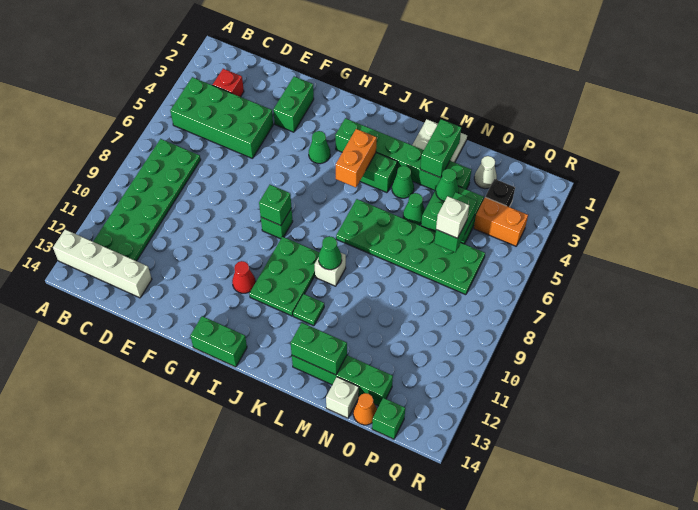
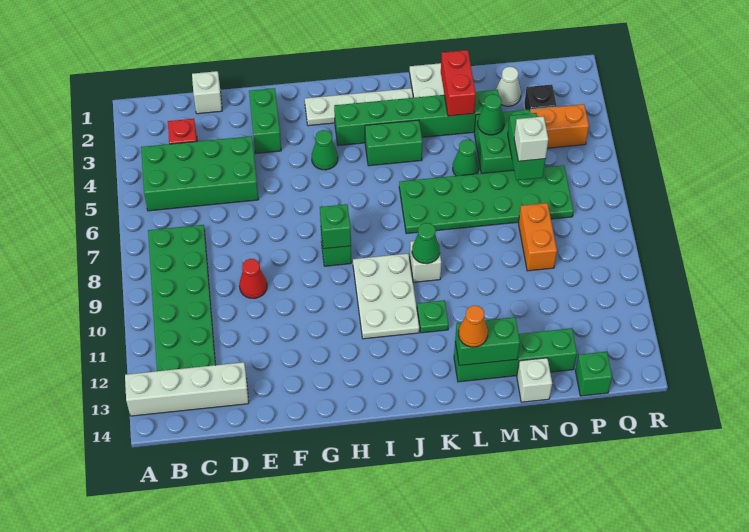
none -> white 1x1 brick [192,71,222,114]
none -> white 1x4 plate [305,88,413,126]
red 1x1 cone [232,261,256,293] -> red 1x1 cone moved to [239,259,267,299]
green 1x2 brick [190,316,247,367] -> none
green 2x3 plate [249,237,319,316] -> white 2x3 plate [353,254,419,339]
orange 1x2 brick [336,129,377,187] -> orange 1x2 brick moved to [518,203,557,271]
green 1x1 cone [392,166,414,198] -> none
green 1x2 brick [420,119,461,178] -> red 1x2 brick [441,50,476,116]
orange 1x1 cone [353,393,377,425] -> orange 1x1 cone moved to [459,306,488,347]

